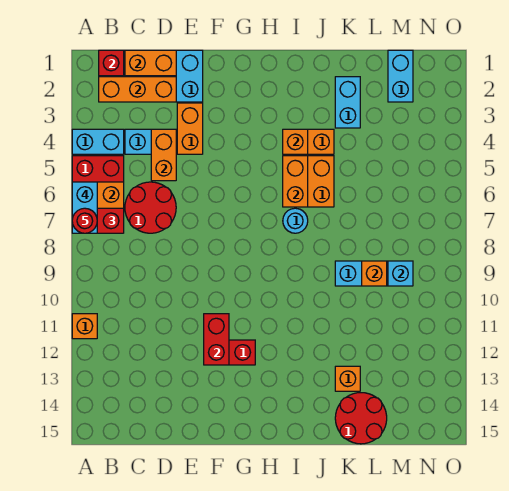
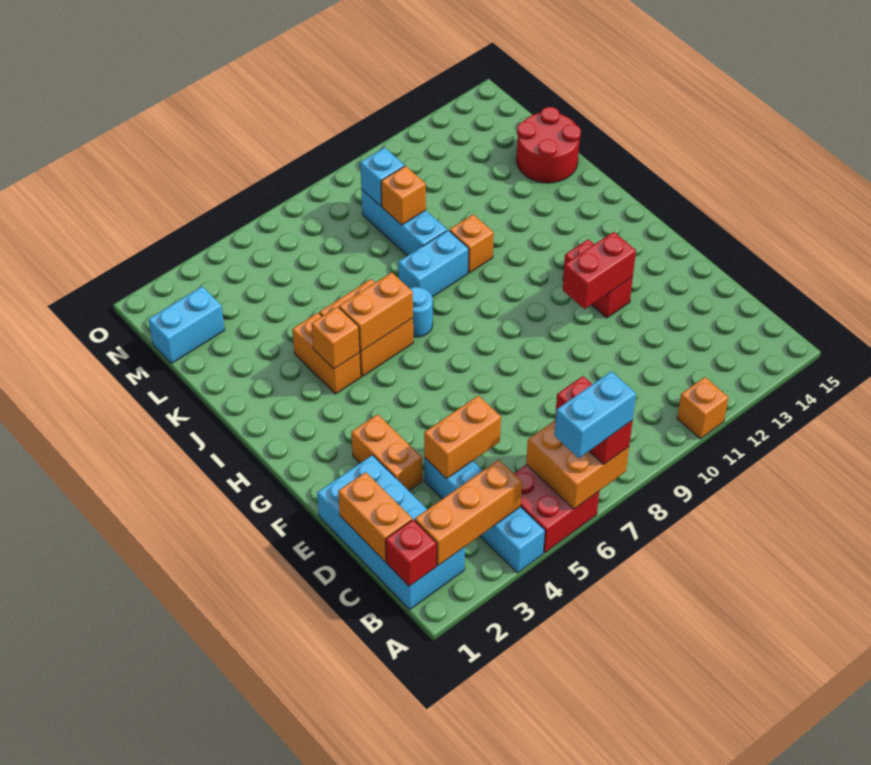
red 1x1 round brick [72,208,97,233] -> none
orange 1x3 brick [99,77,176,102] -> orange 1x3 brick turned to [415,460,522,566]
red 2x2 round brick [125,182,176,233] -> none
orange 1x2 brick [177,103,203,154] -> orange 1x2 brick turned to [351,414,422,491]
cyan 1x2 brick [335,77,360,128] -> cyan 1x2 brick moved to [398,230,469,297]
orange 1x1 brick [335,366,360,391] -> orange 1x1 brick moved to [449,215,494,273]

